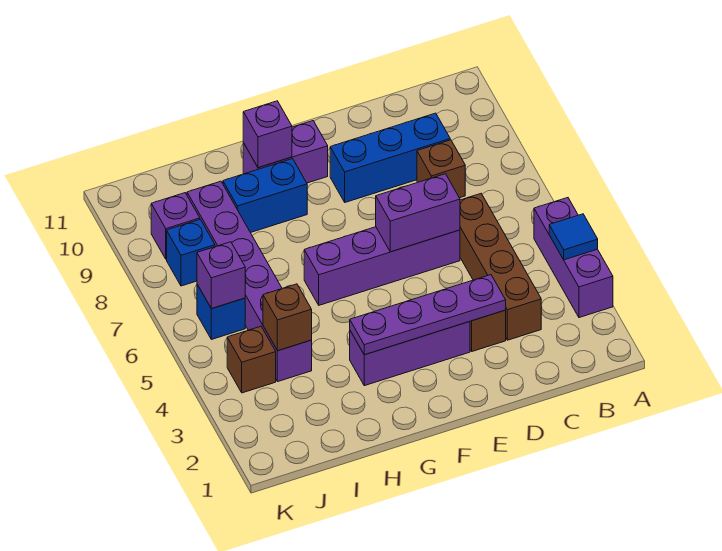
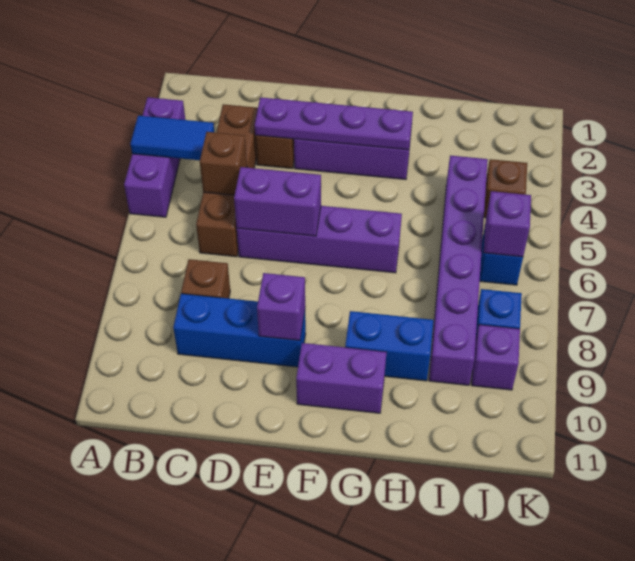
blue 1x1 tile [549,214,598,260] -> blue 1x2 tile [130,116,214,160]
purple 1x1 brick [243,101,292,168] -> purple 1x1 brick moved to [257,273,305,341]
brown 1x1 brick [263,284,312,351] -> brown 1x1 brick moved to [200,132,247,195]

